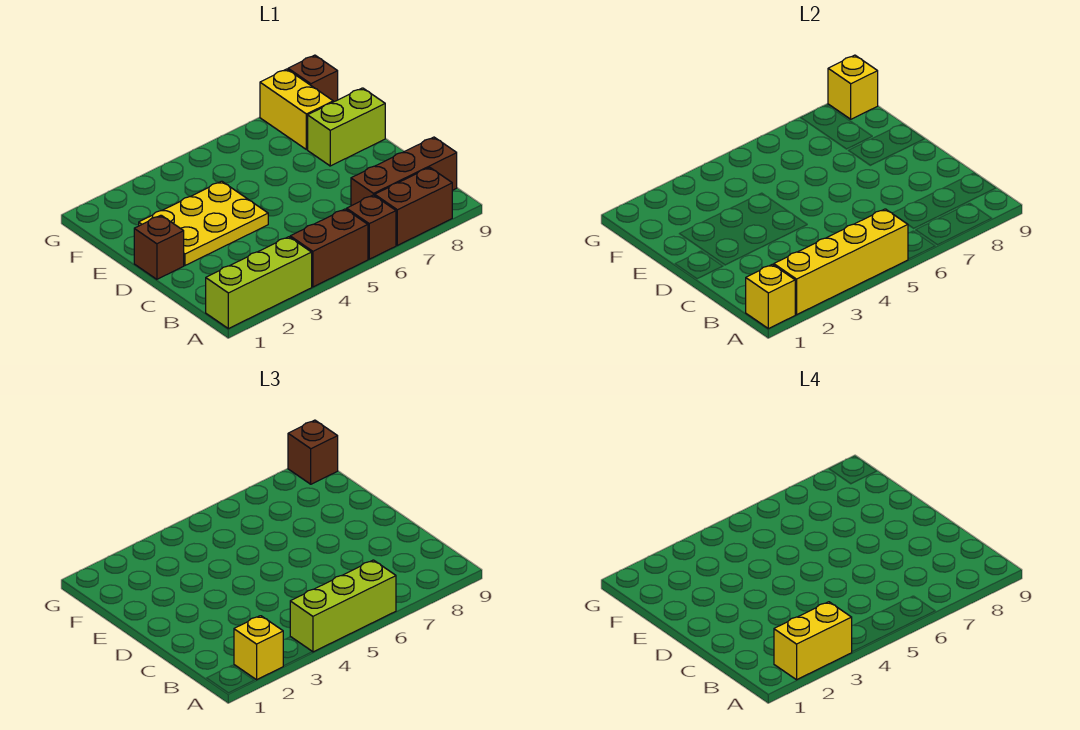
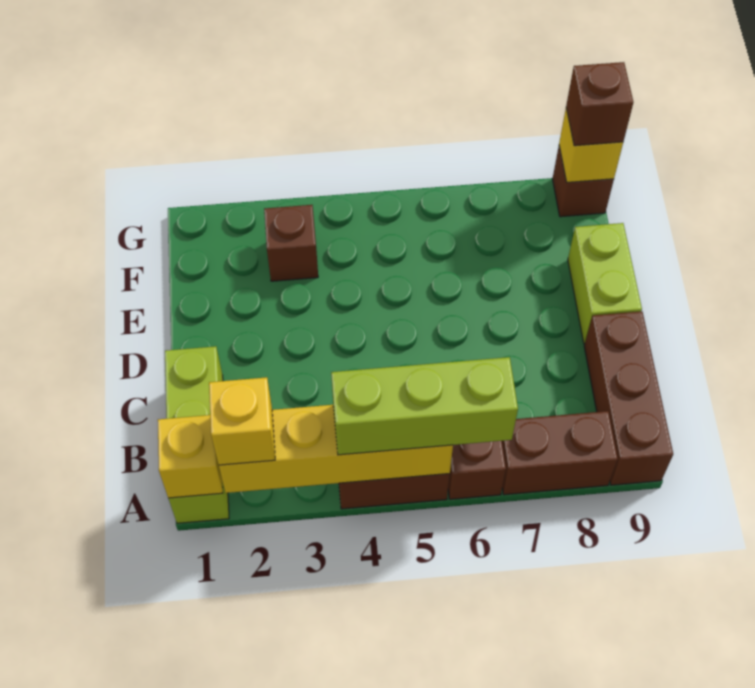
lime 1x3 brick [206,237,312,329] -> lime 1x3 brick turned to [165,346,229,523]
yellow 1x2 brick [774,602,852,680] -> none
brown 1x3 brick [351,137,457,206] -> brown 1x3 brick turned to [584,311,673,485]
brown 1x1 brick [134,215,184,279] -> brown 1x1 brick moved to [264,205,318,281]
yellow 2x3 plate [139,181,268,265] -> none
lime 1x2 brick [308,88,385,166] -> lime 1x2 brick turned to [568,223,642,344]
yellow 1x2 brick [260,69,333,150] -> none

